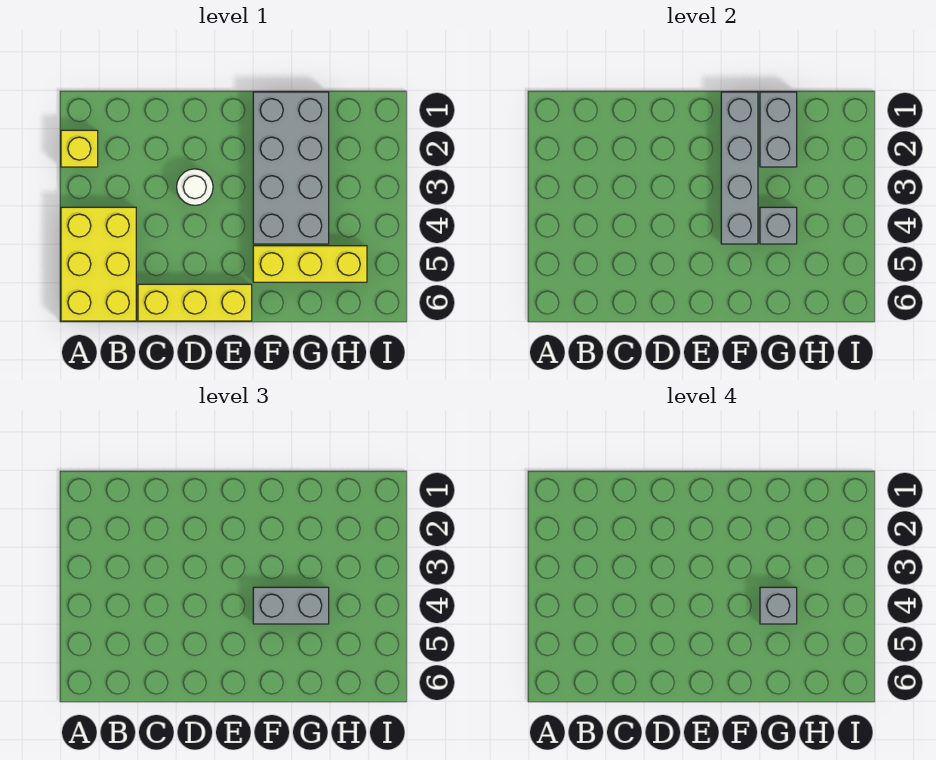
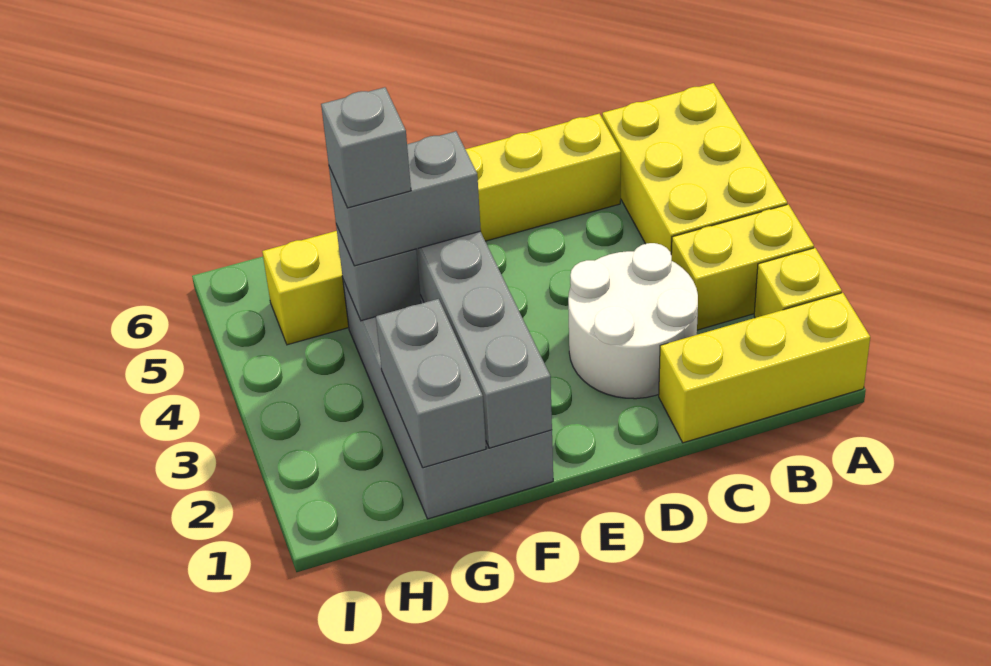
none -> yellow 1x3 brick [659,293,870,443]
none -> yellow 1x2 brick [671,204,814,330]
white 1x1 round brick [177,169,213,205] -> white 2x2 round brick [568,243,698,399]

